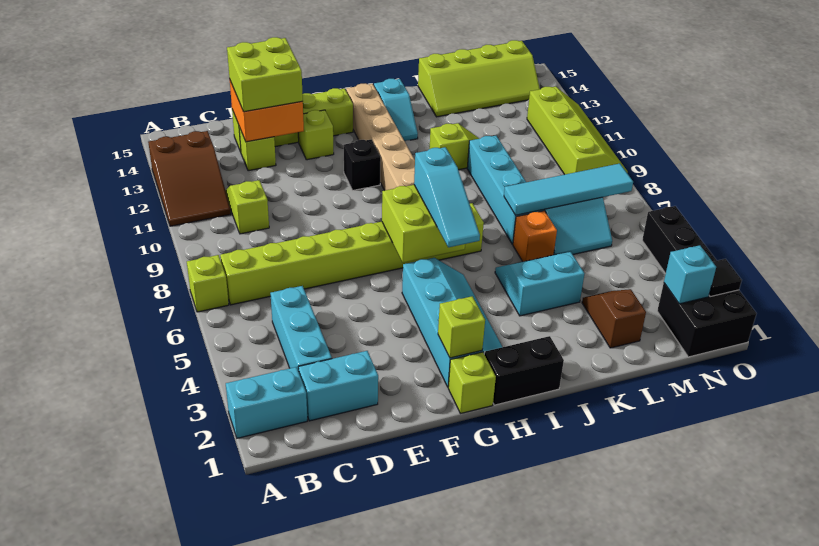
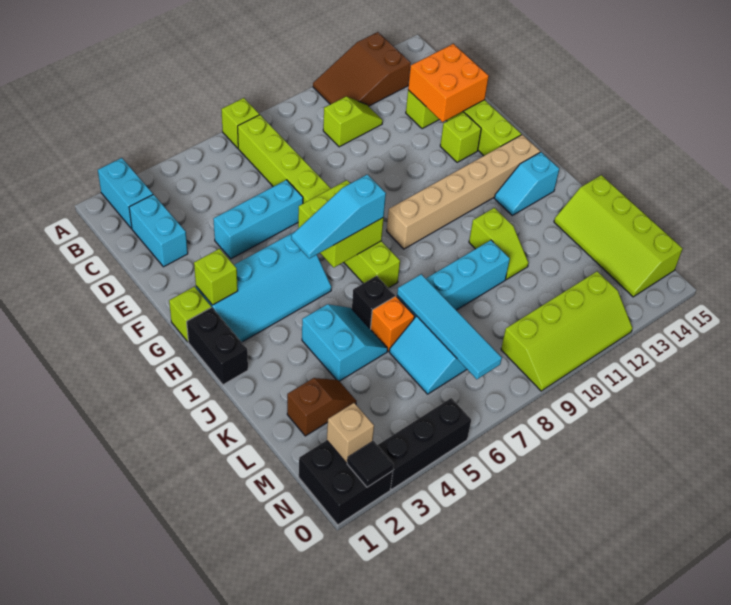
cyan 1x3 brick [270,286,332,371] -> cyan 1x3 brick moved to [214,180,303,259]
lime 2x2 brick [227,37,303,112] -> none
black 1x1 brick [344,140,381,190] -> black 1x1 brick moved to [352,276,395,329]
cyan 1x1 brick [664,245,716,304] -> tan 1x1 brick [327,403,374,463]

